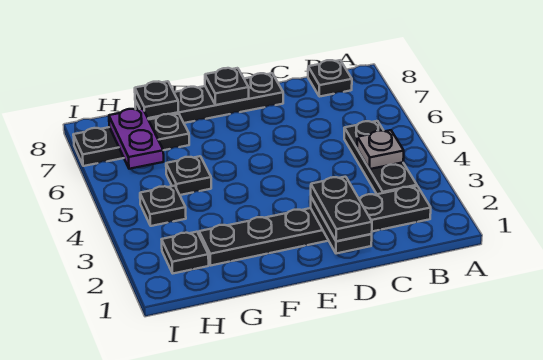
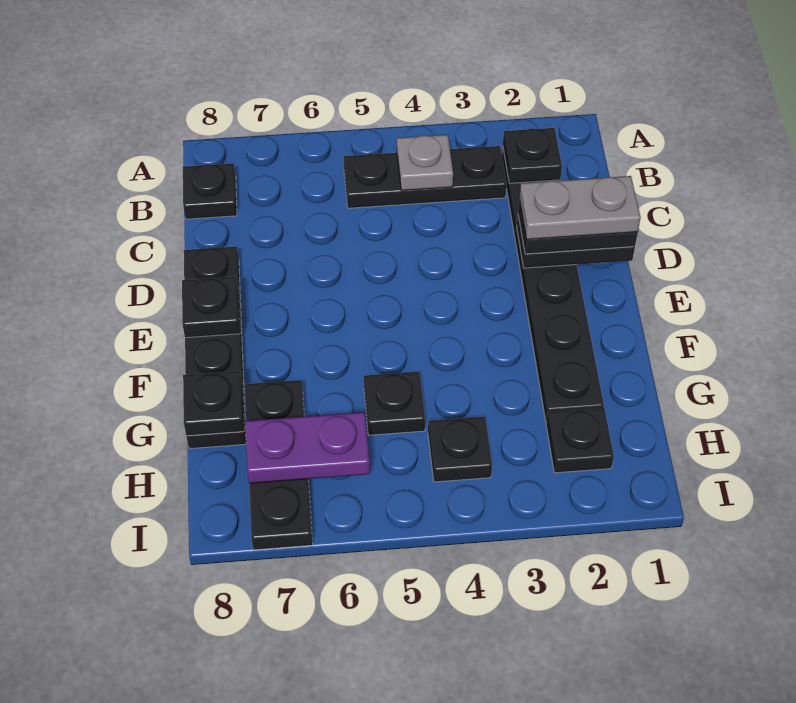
none -> black 1x1 plate [503,128,562,183]
none -> grey 1x2 plate [519,176,641,239]

